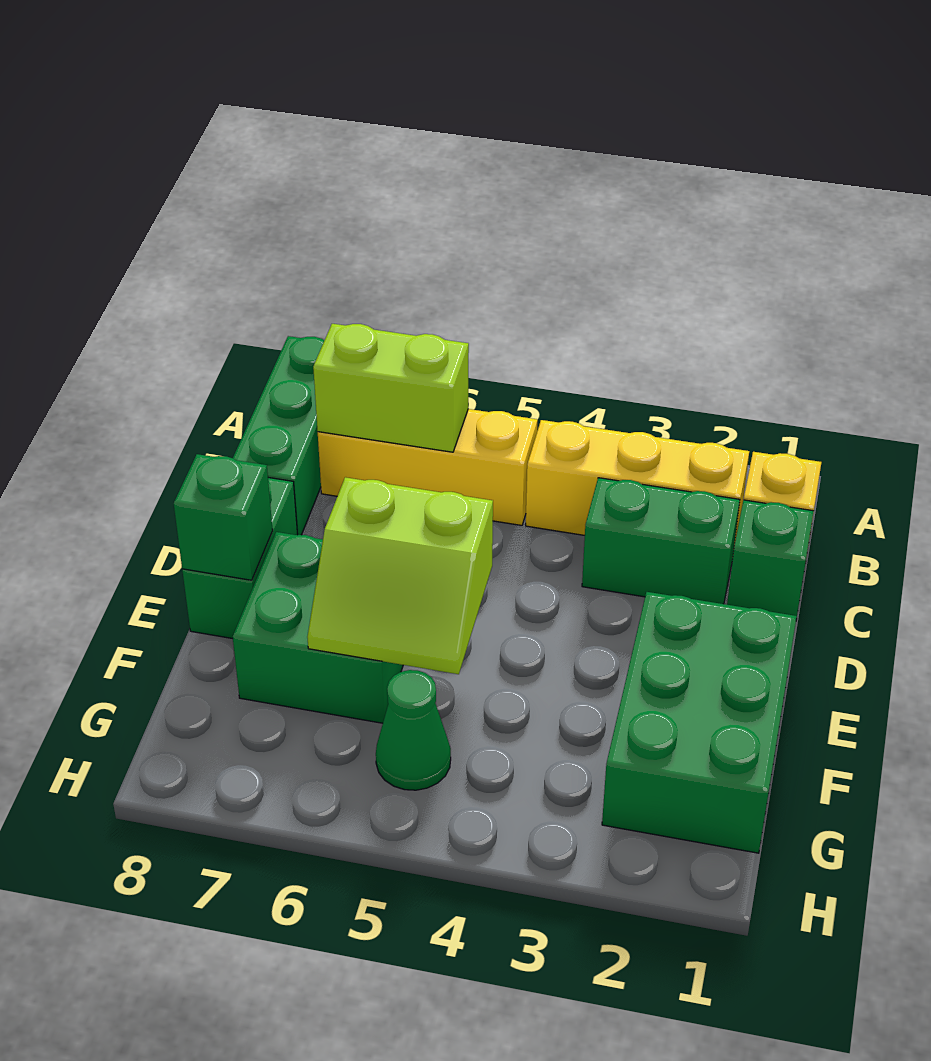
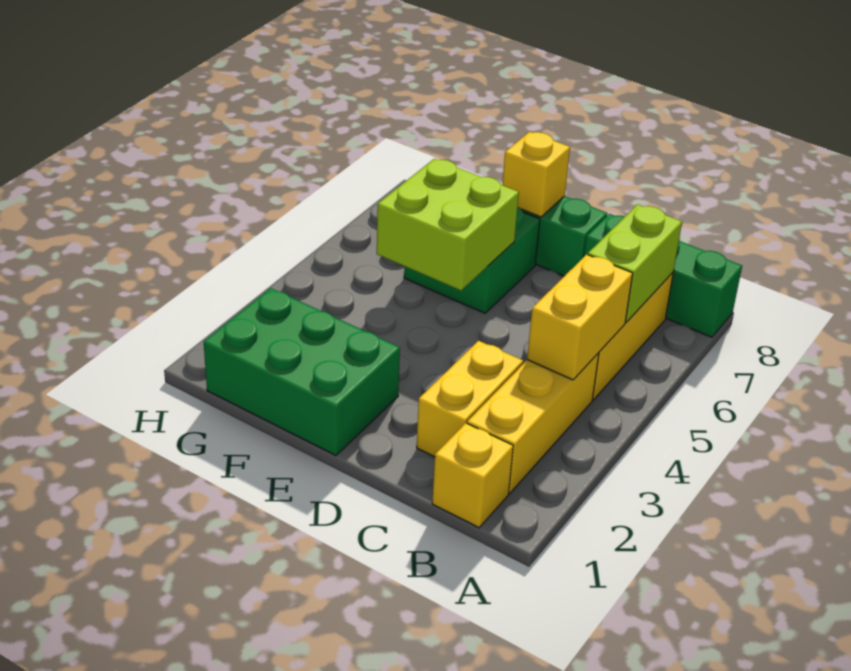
none -> yellow 1x2 brick [527,254,633,380]
green 1x1 brick [727,500,814,619] -> none
green 1x2 brick [582,478,740,604] -> yellow 1x2 brick [417,341,523,457]
lime 2x2 slope [307,477,493,674] -> lime 2x2 brick [377,159,519,290]
green 1x1 brick [174,454,273,580] -> yellow 1x1 brick [502,132,570,217]
green 1x1 cone [376,670,451,790] -> none

